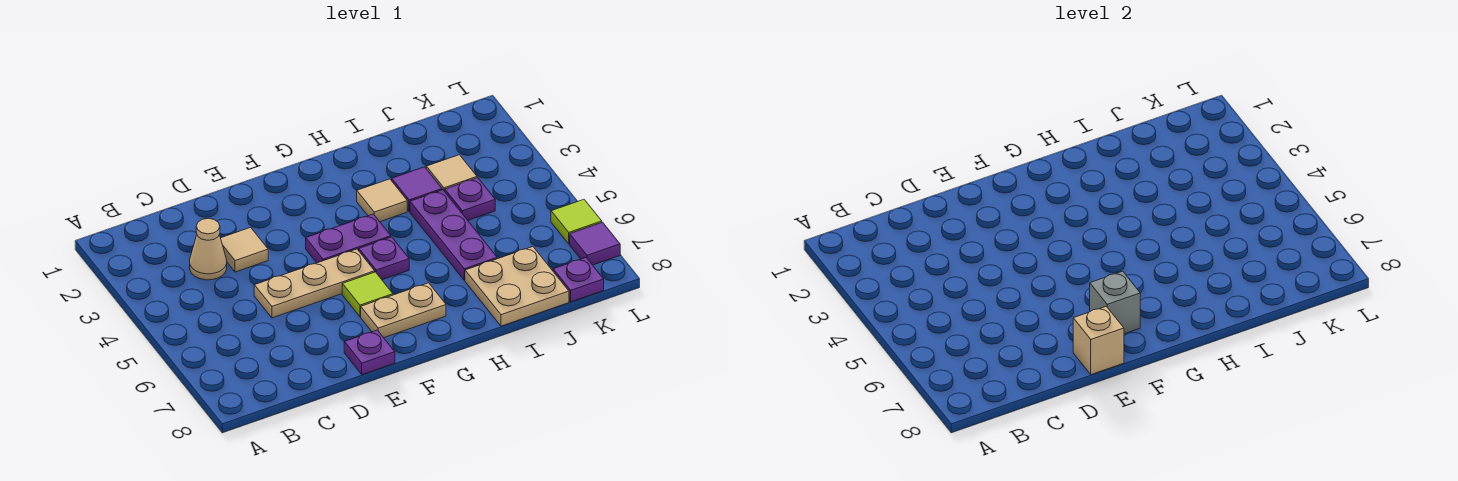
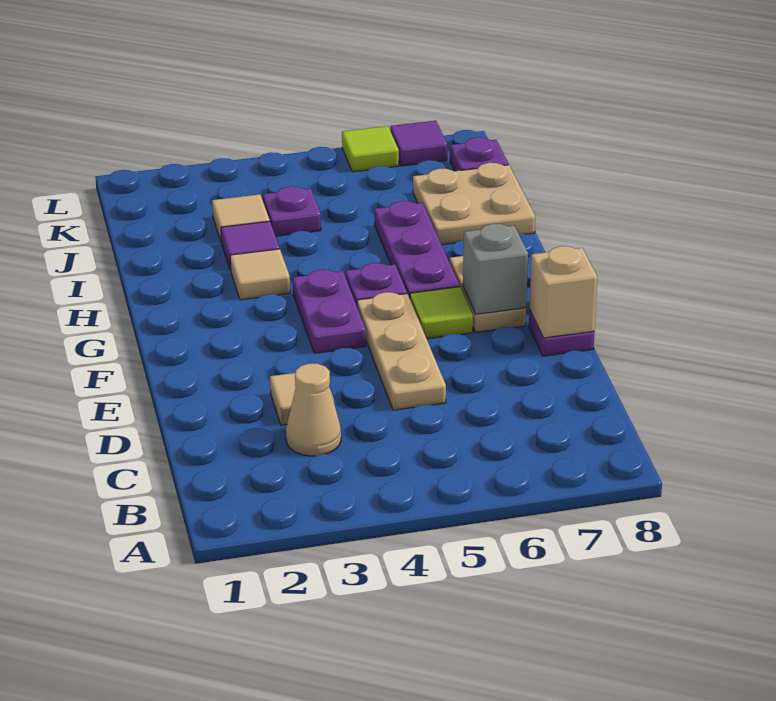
purple 1x3 plate [410,190,497,280] -> purple 1x3 plate turned to [374,201,460,298]

